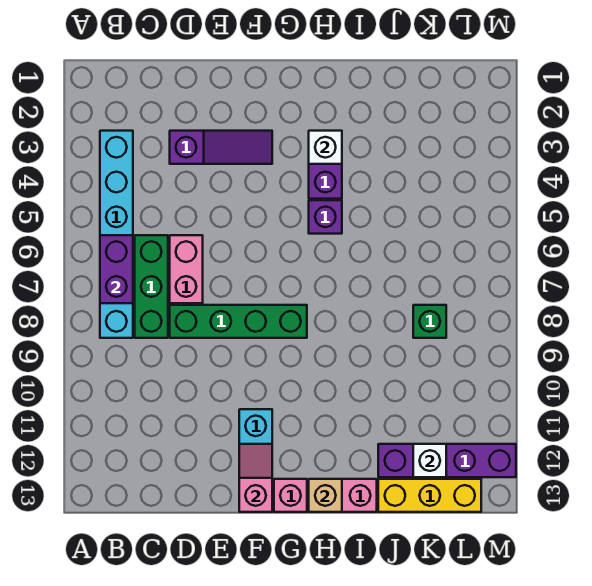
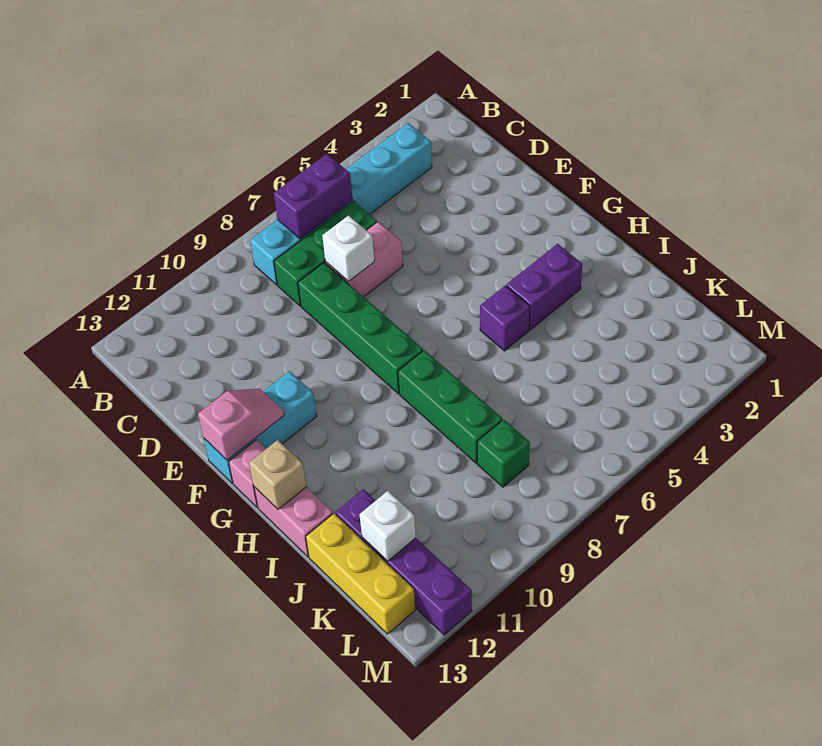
purple 1x3 slope [170,131,272,164] -> none
white 1x1 brick [309,131,342,164] -> white 1x1 brick moved to [322,215,374,281]
none -> green 1x3 brick [398,350,502,463]

